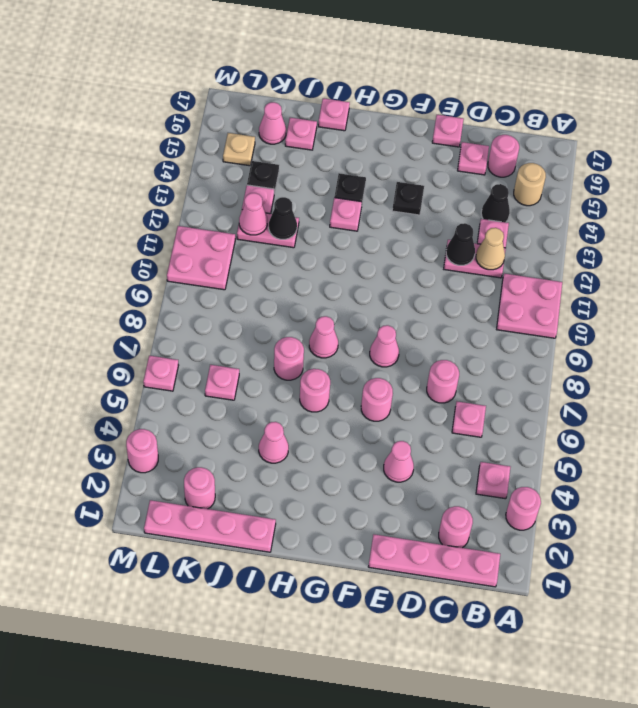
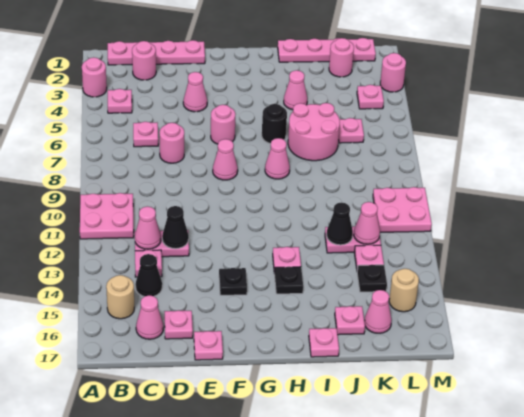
tan 1x1 cone [476,228,505,270] -> pink 1x1 cone [135,206,161,249]
pink 1x1 round brick [488,135,519,177] -> pink 1x1 cone [136,295,163,339]
pink 1x1 round brick [300,369,330,412] -> black 1x1 round brick [262,104,287,144]
pink 1x1 round brick [274,337,304,380] -> pink 2x2 round brick [288,103,340,161]
tan 1x1 plate [223,133,255,166] -> tan 1x1 round brick [389,269,419,312]
pink 1x1 plate [143,356,179,391] -> pink 1x1 plate moved to [357,85,384,109]

